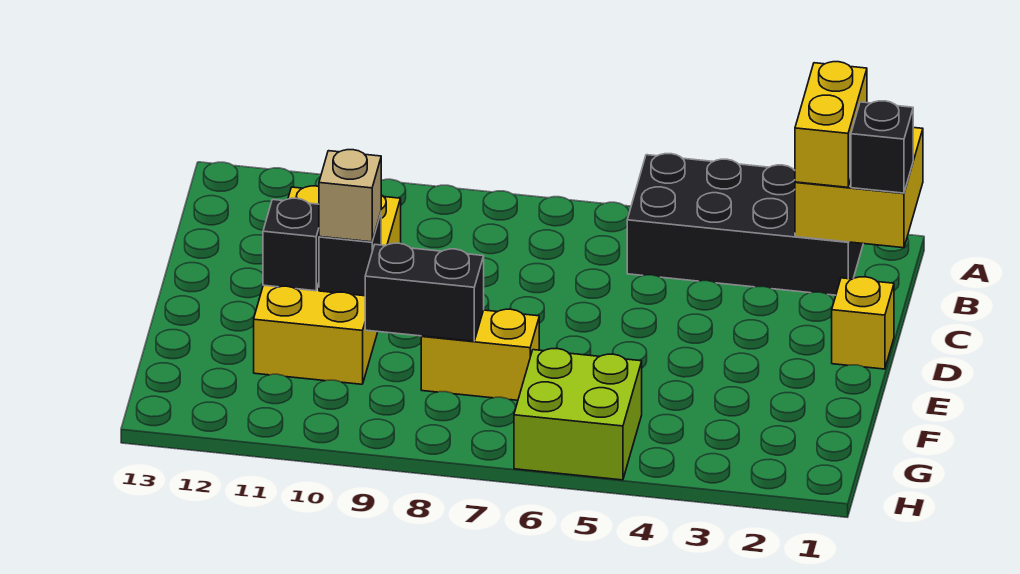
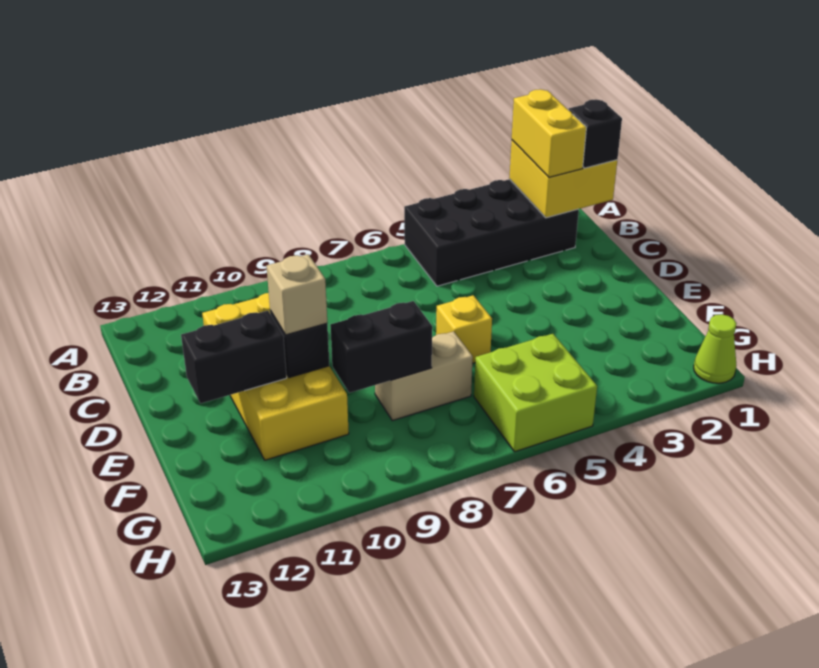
yellow 1x1 brick [832,277,894,369] -> yellow 1x1 brick moved to [436,295,492,363]
black 1x1 brick [263,198,319,291] -> black 1x2 brick [181,311,287,403]
yellow 1x2 brick [421,309,539,400] -> tan 1x2 brick [375,331,473,421]
none -> lime 1x1 cone [694,314,737,383]

